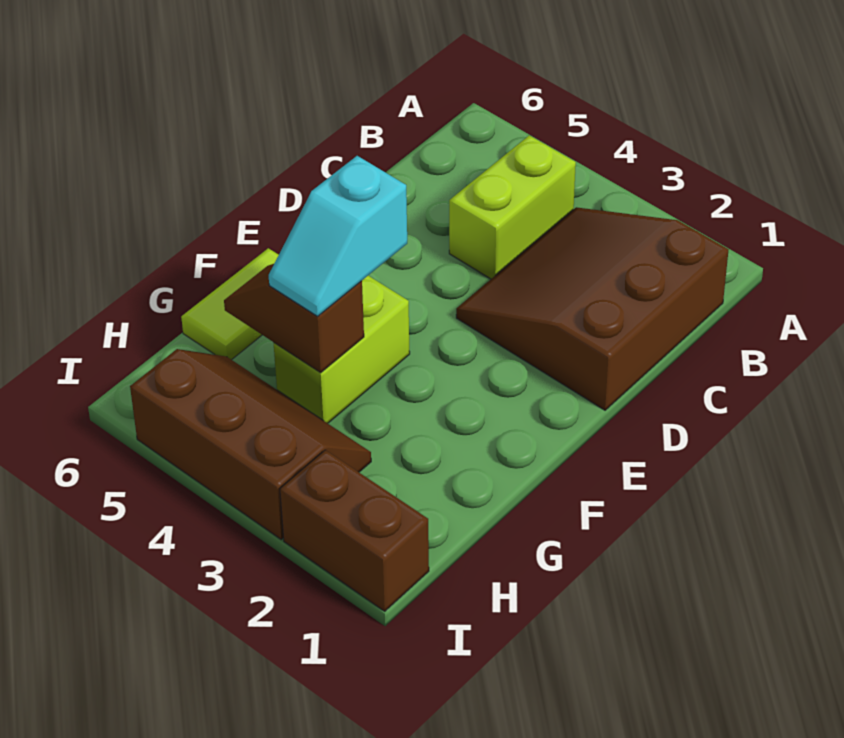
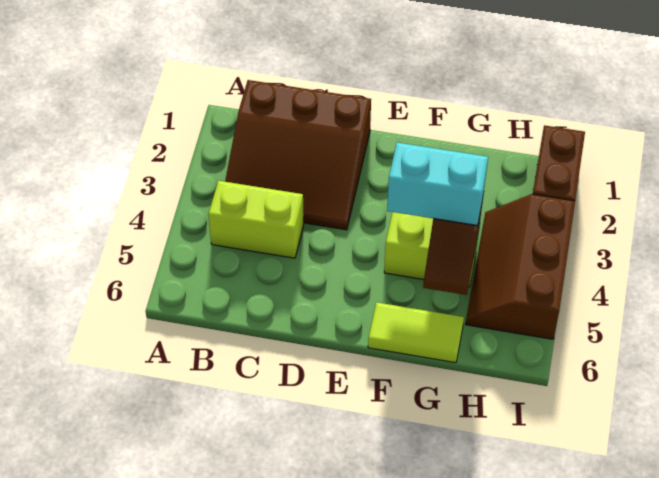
cyan 1x2 slope [269,156,407,316] -> cyan 1x2 brick [387,143,488,226]

